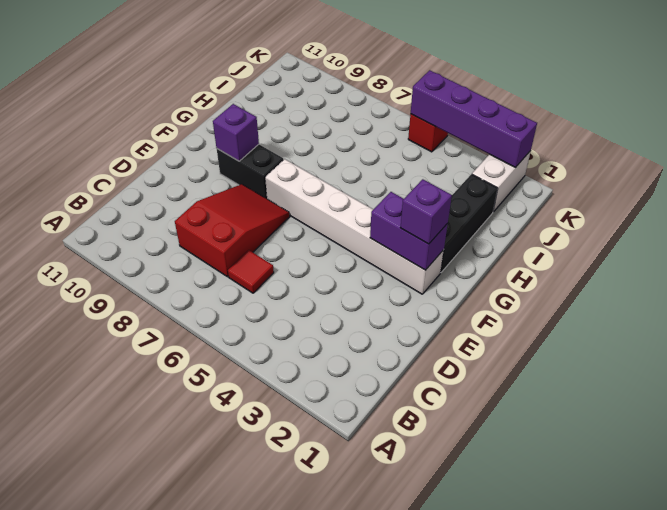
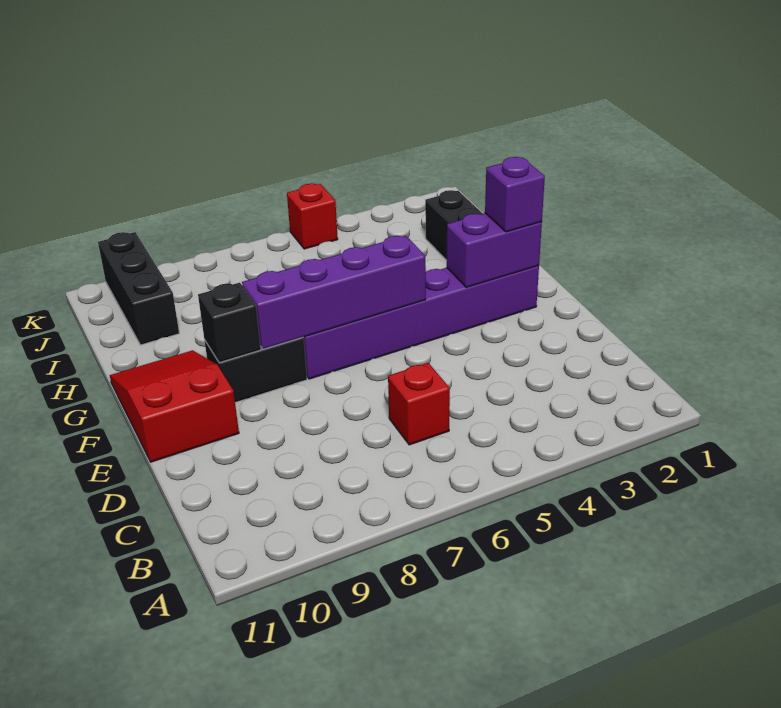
red 1x1 tile [228,250,274,293] -> red 1x1 brick [388,363,450,445]
red 2x3 slope [175,184,290,277] -> red 2x3 slope moved to [110,350,239,462]
white 1x6 brick [265,159,444,294] -> purple 1x6 brick [303,266,539,379]
purple 1x1 brick [213,104,259,161] -> black 1x1 brick [198,283,261,363]
none -> black 1x3 brick [98,232,179,345]
white 1x2 brick [472,151,531,212] -> none
purple 1x4 brick [411,70,537,168] -> purple 1x4 brick moved to [242,236,426,349]

